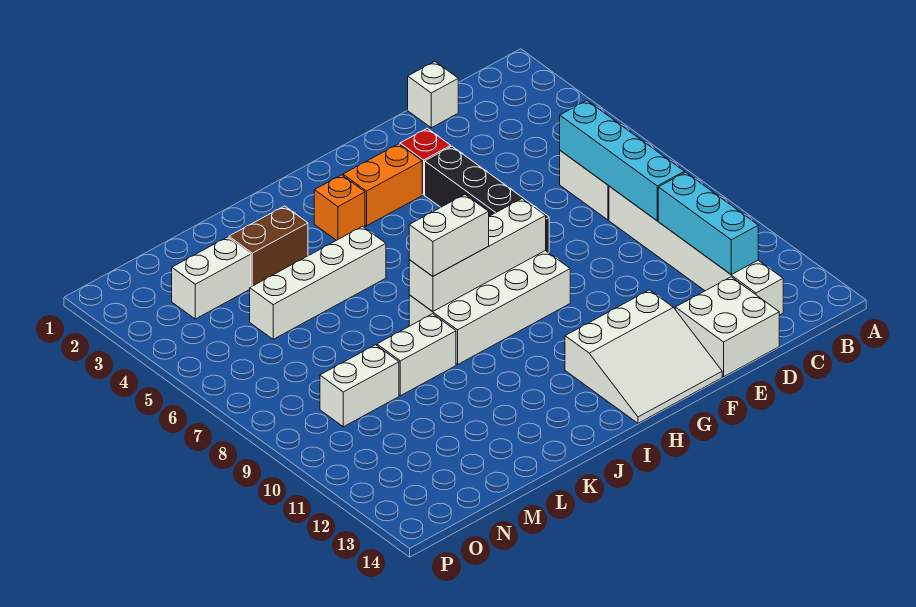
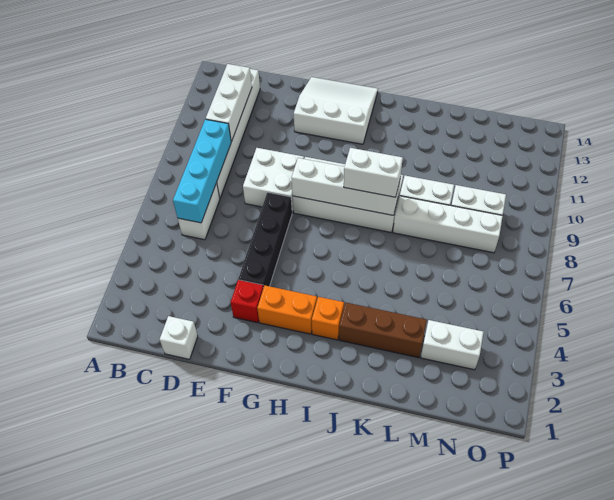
cyan 1x3 brick [658,172,758,275] -> white 1x3 brick [206,64,252,142]
white 2x2 brick [675,277,779,377] -> white 2x2 brick moved to [243,148,304,213]
white 1x4 brick [250,226,386,339] -> white 1x4 brick moved to [393,196,503,253]
brown 1x2 brick [229,206,308,287] -> brown 1x3 brick [339,303,427,358]

